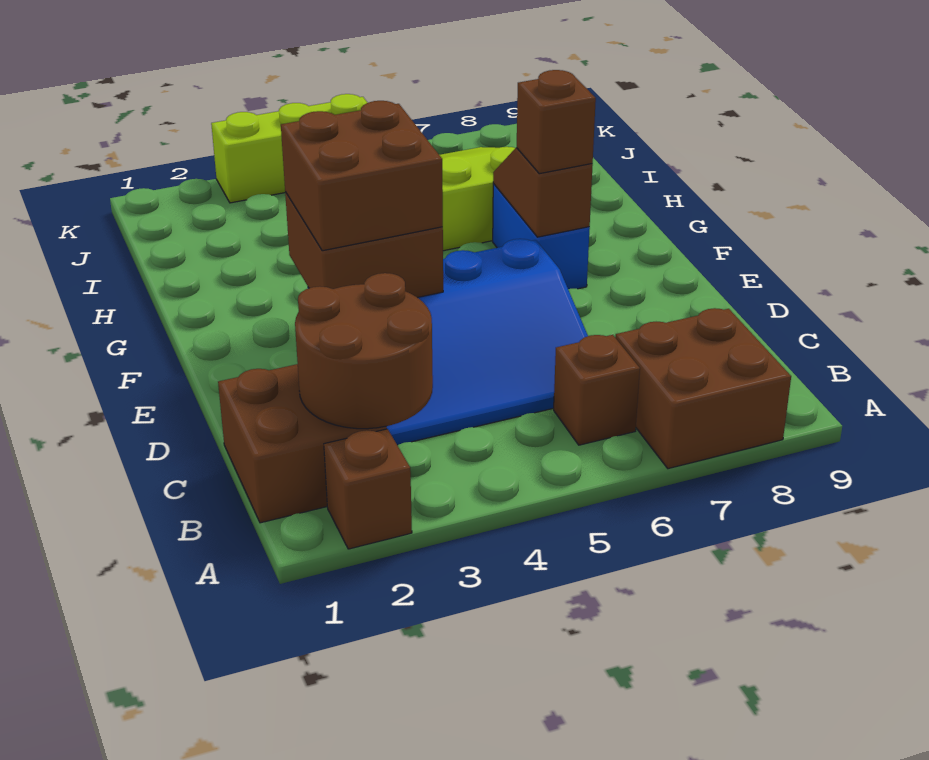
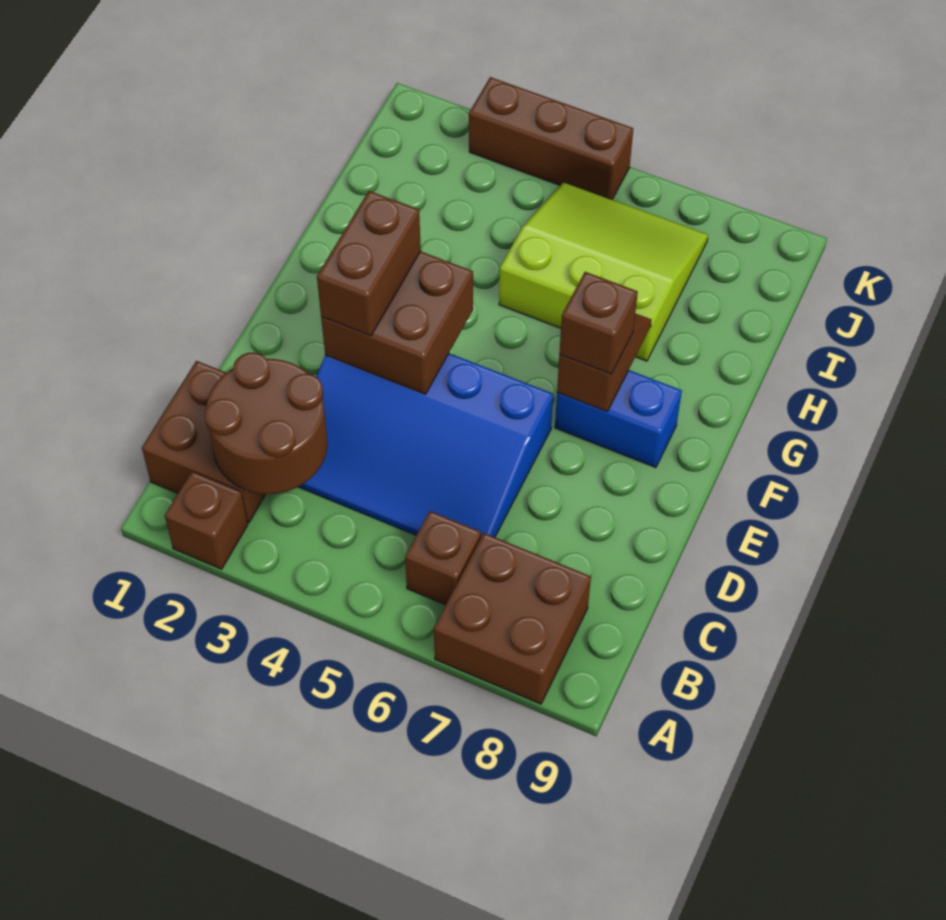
brown 2x2 brick [281,101,443,251] -> brown 1x2 brick [317,191,421,336]
blue 1x2 brick [493,184,590,289] -> blue 1x2 brick turned to [555,370,682,468]
lime 1x3 brick [211,94,367,203] -> brown 1x3 brick [469,77,633,199]

